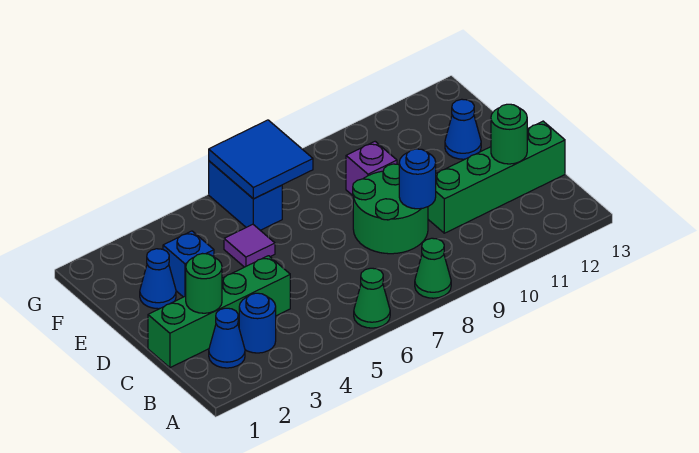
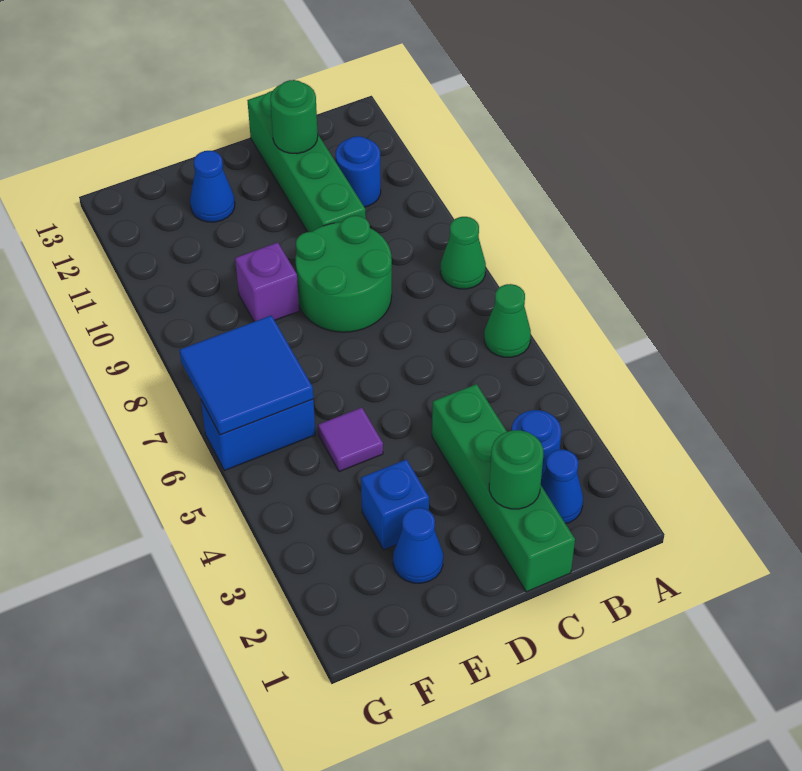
blue 1x1 round brick [399,149,436,209] -> blue 1x1 round brick moved to [336,136,381,207]

